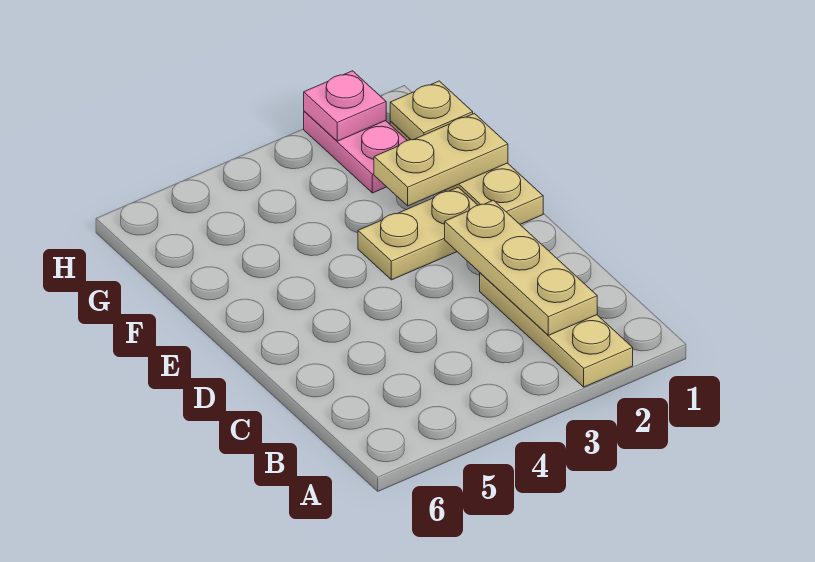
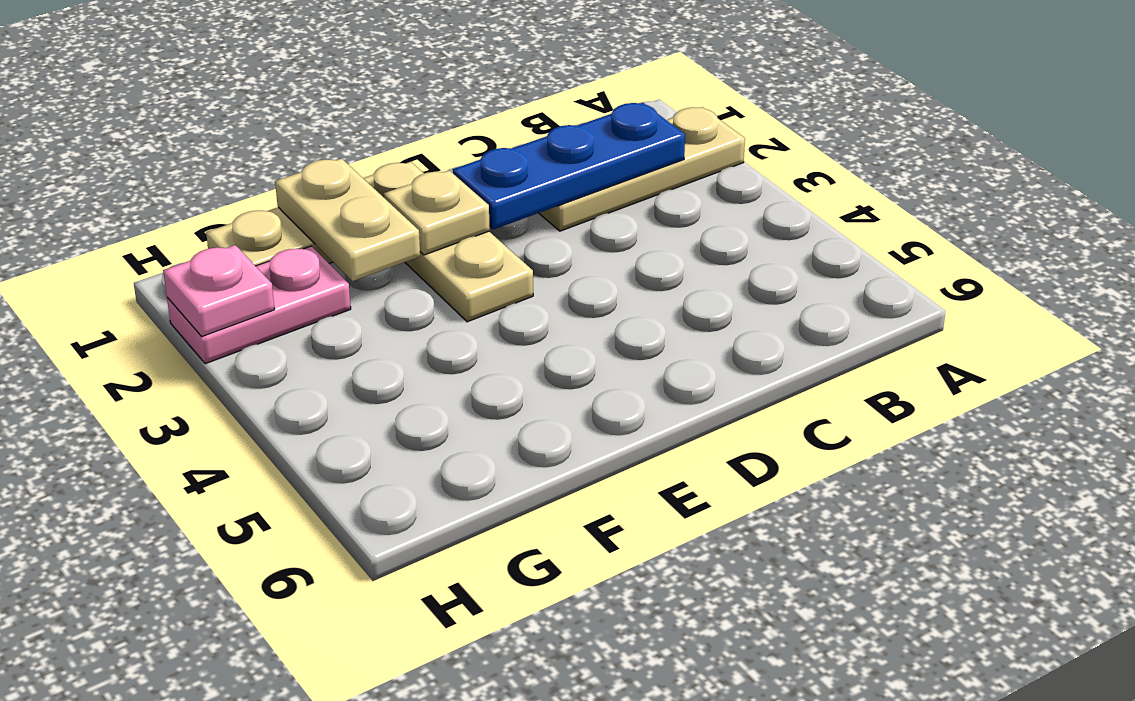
tan 1x3 plate [445,200,597,335] -> blue 1x3 plate [453,103,685,230]
tan 1x1 plate [390,81,473,140] -> tan 1x1 plate moved to [384,171,490,255]

